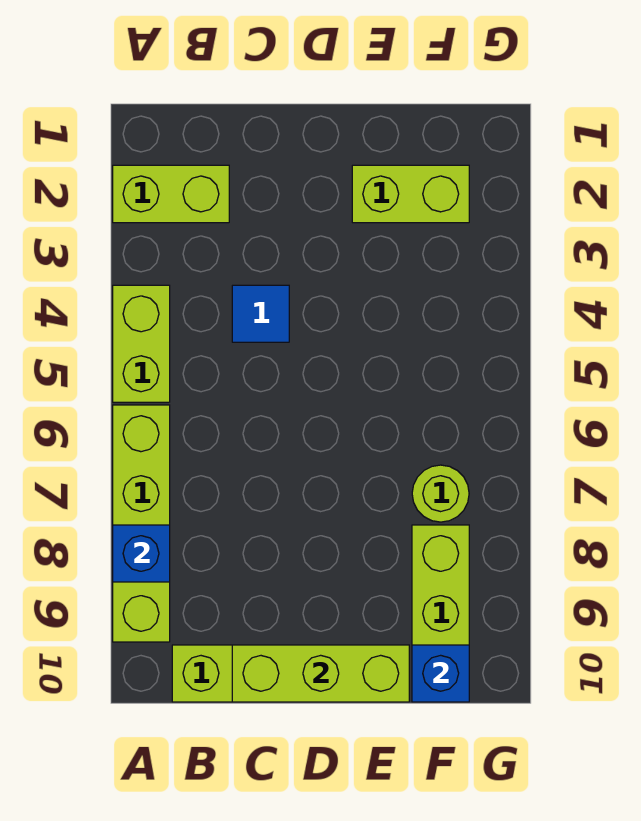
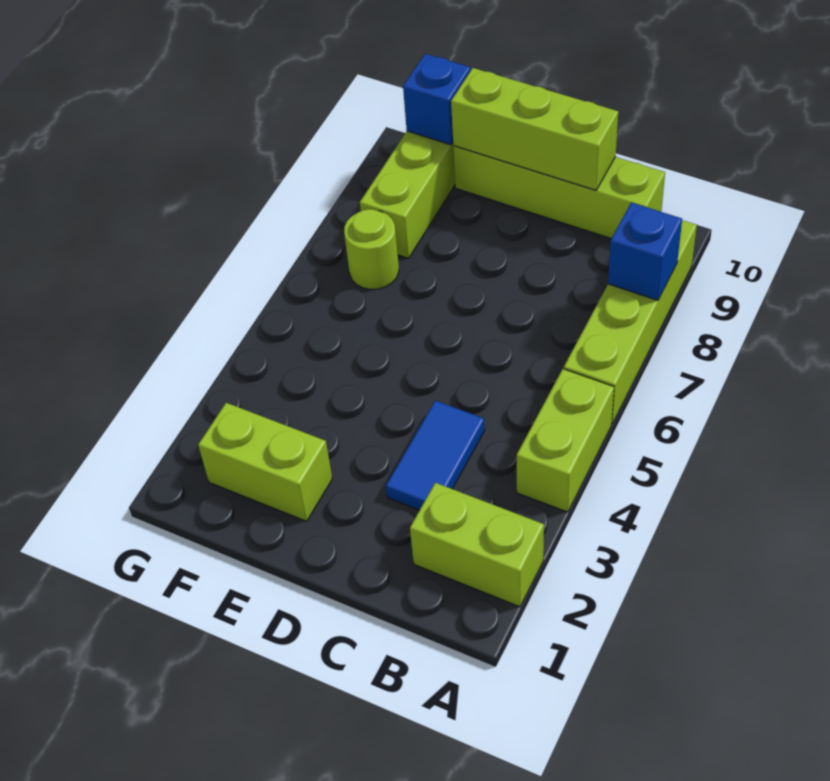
blue 1x1 tile [232,285,289,342] -> blue 1x2 tile [386,401,485,510]

